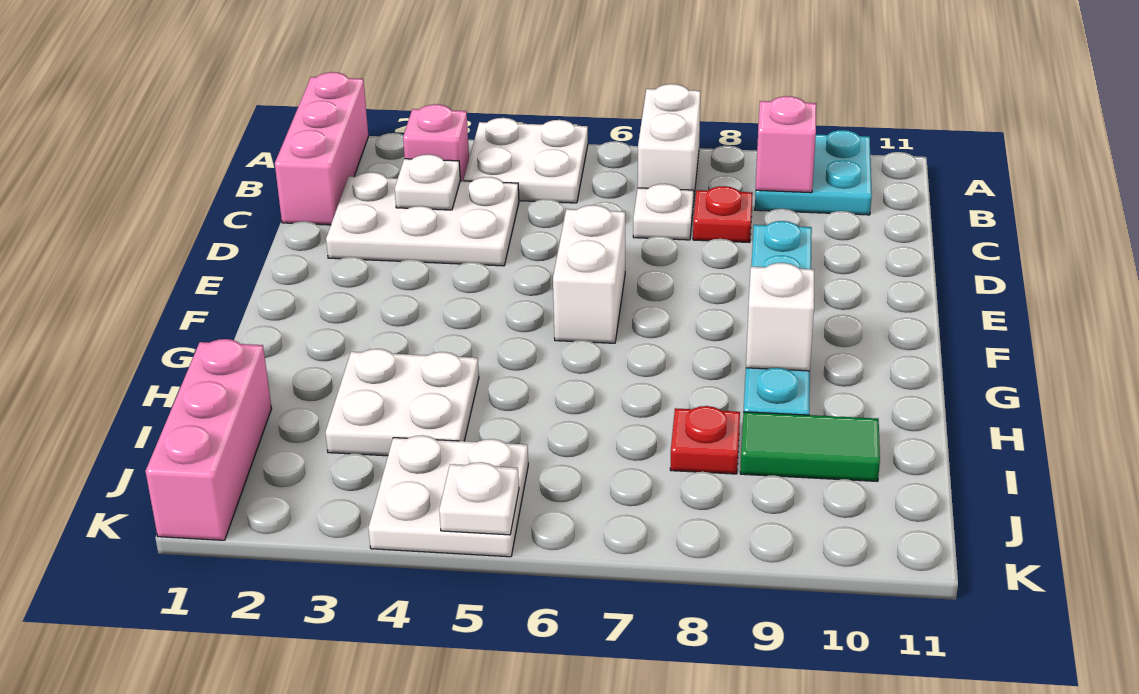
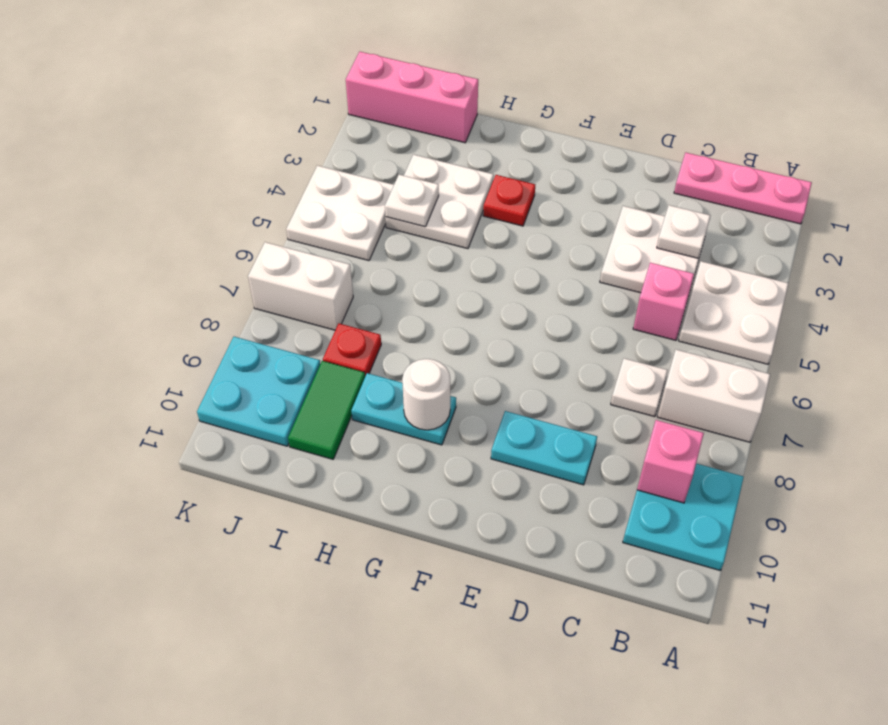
pink 1x3 brick [275,72,368,225] -> pink 1x3 plate [674,153,812,224]
pink 1x1 brick [403,104,469,181] -> pink 1x1 brick moved to [633,263,694,340]
white 2x3 plate [326,172,519,266] -> white 2x2 plate [600,206,705,293]
red 1x1 plate [693,186,753,243] -> red 1x1 plate moved to [483,175,535,226]
white 1x2 brick [553,205,625,343] -> white 1x2 brick moved to [248,242,353,330]
white 1x1 brick [746,263,814,371] -> white 1x1 round brick [402,359,450,430]
none -> cyan 2x2 plate [197,337,320,446]
white 1x1 plate [439,462,519,535] -> white 1x1 plate moved to [385,175,439,227]

